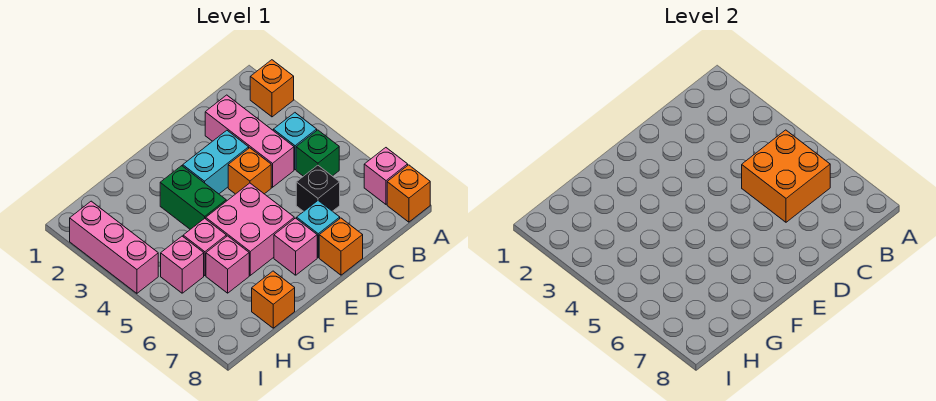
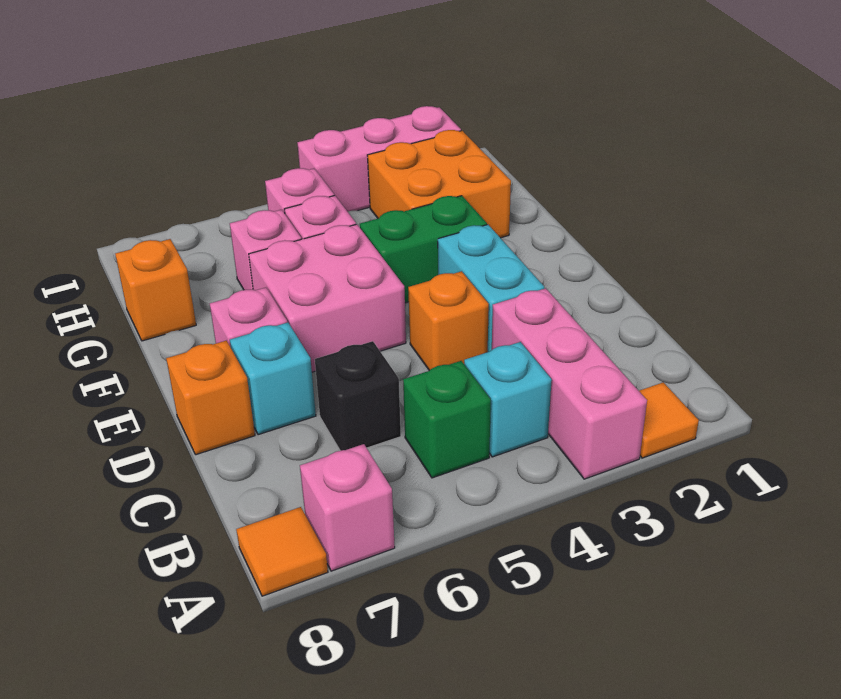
orange 1x1 brick [250,60,294,117] -> orange 1x1 tile [639,382,699,458]
orange 1x1 brick [387,165,430,222] -> orange 1x1 tile [236,507,328,596]
orange 2x2 brick [742,130,830,222] -> orange 2x2 brick moved to [367,130,511,238]
pink 1x3 brick [205,95,294,187] -> pink 1x3 brick turned to [492,288,647,479]

